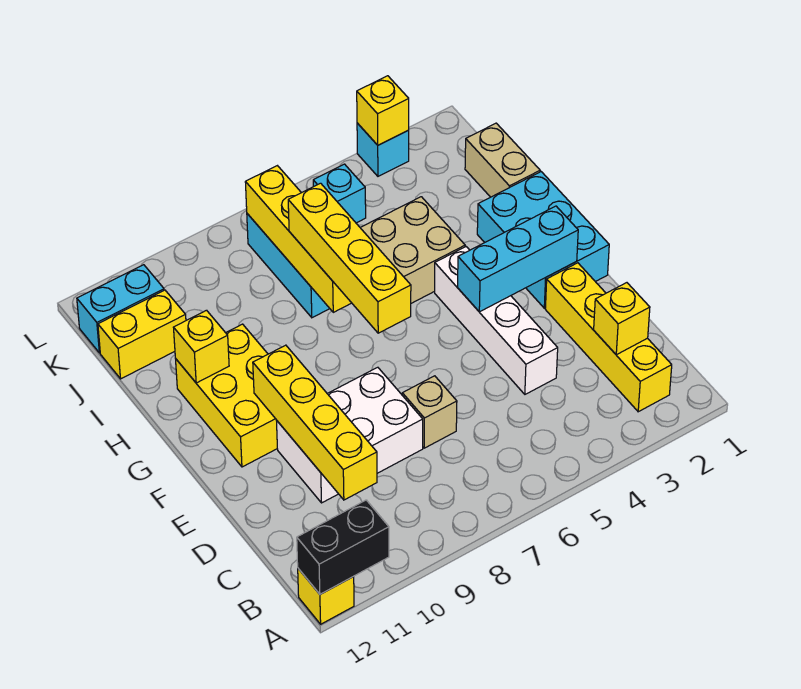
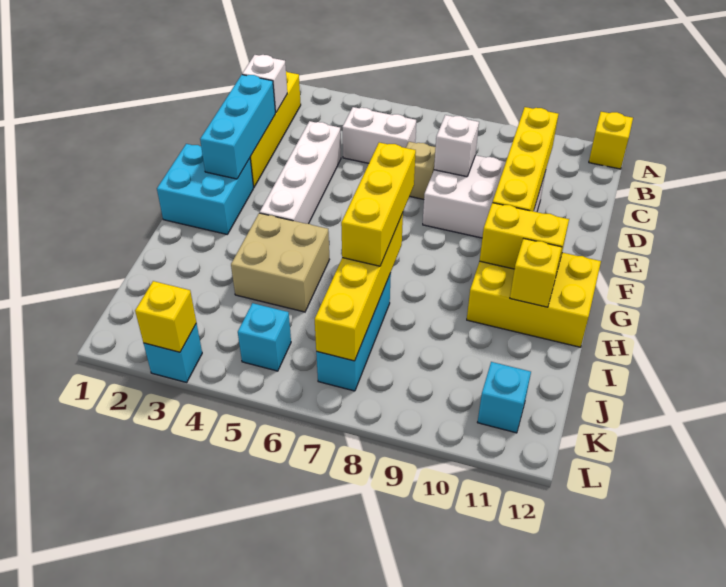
black 1x2 brick [297,500,389,594] -> none
yellow 1x1 brick [594,283,650,355] -> white 1x1 brick [242,55,287,113]
none -> white 1x2 brick [343,107,416,163]
none -> white 1x1 brick [434,115,479,177]
cyan 2x3 brick [477,172,609,308] -> cyan 2x2 brick [157,144,253,234]
cyan 1x3 brick [458,206,578,312] -> cyan 1x3 brick turned to [200,75,275,179]
yellow 1x4 brick [288,183,411,333] -> yellow 1x3 brick [341,143,416,266]
yellow 2x3 brick [176,324,277,467] -> yellow 2x3 brick turned to [467,253,601,347]
tan 1x2 brick [465,123,540,197] -> none
yellow 1x2 brick [98,290,186,379] -> yellow 1x2 brick moved to [480,203,569,270]
cyan 1x2 brick [77,265,164,353] -> cyan 1x1 brick [477,362,531,433]

